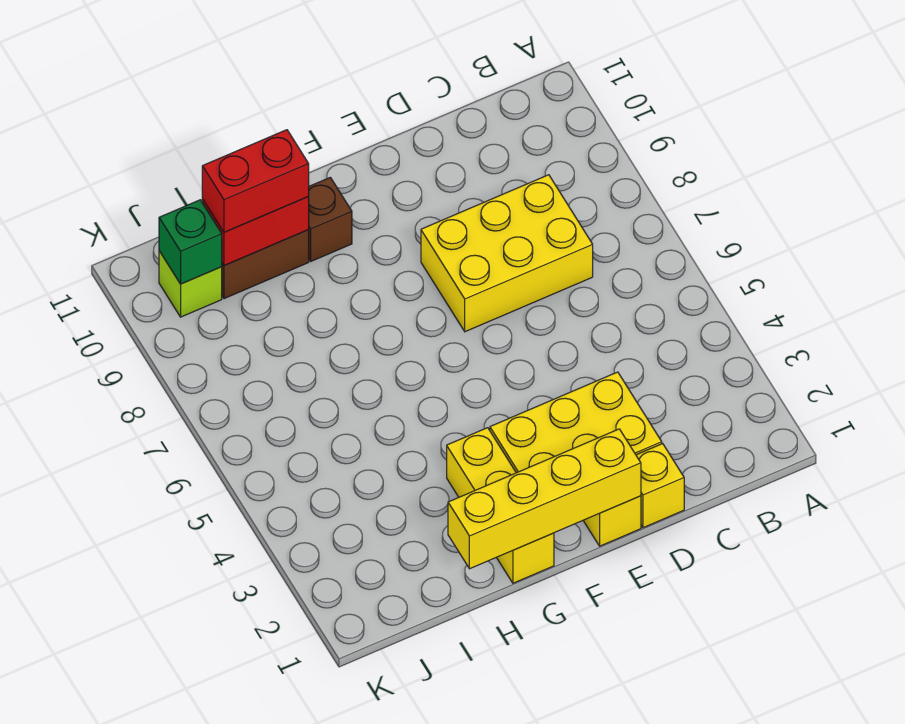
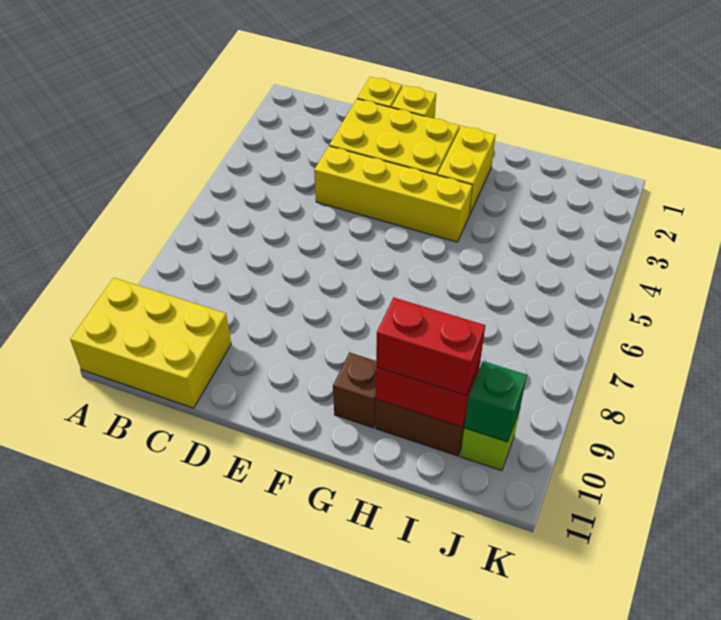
yellow 2x3 brick [421,175,593,332] -> yellow 2x3 brick moved to [70,278,231,408]
yellow 1x4 brick [448,429,641,569] -> yellow 1x4 brick moved to [314,146,472,242]
yellow 1x3 brick [447,428,554,583] -> yellow 1x2 brick [438,126,496,215]

